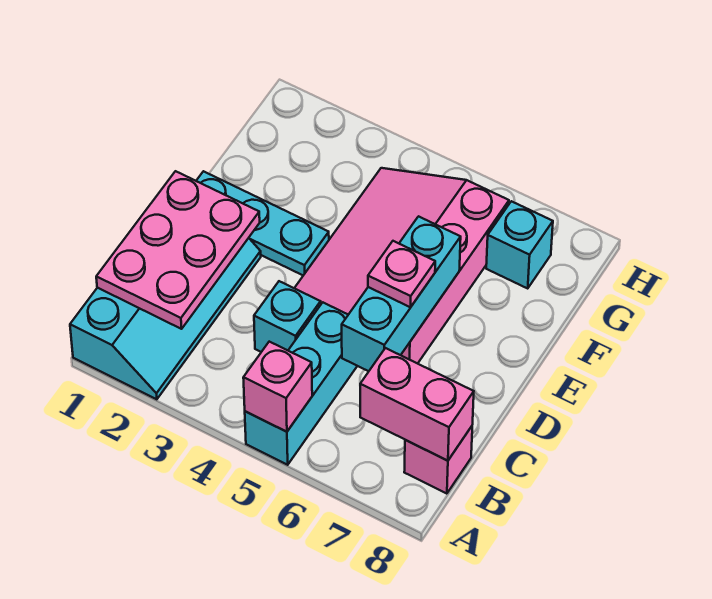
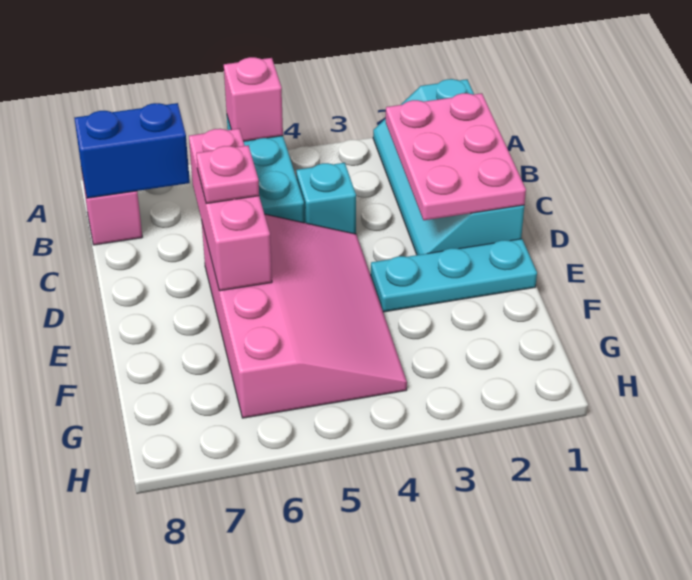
pink 1x2 brick [360,348,474,461] -> blue 1x2 brick [74,103,190,198]
cyan 1x3 brick [342,216,461,371] -> pink 1x3 brick [189,129,272,291]
cyan 1x1 brick [486,201,553,288] -> none

